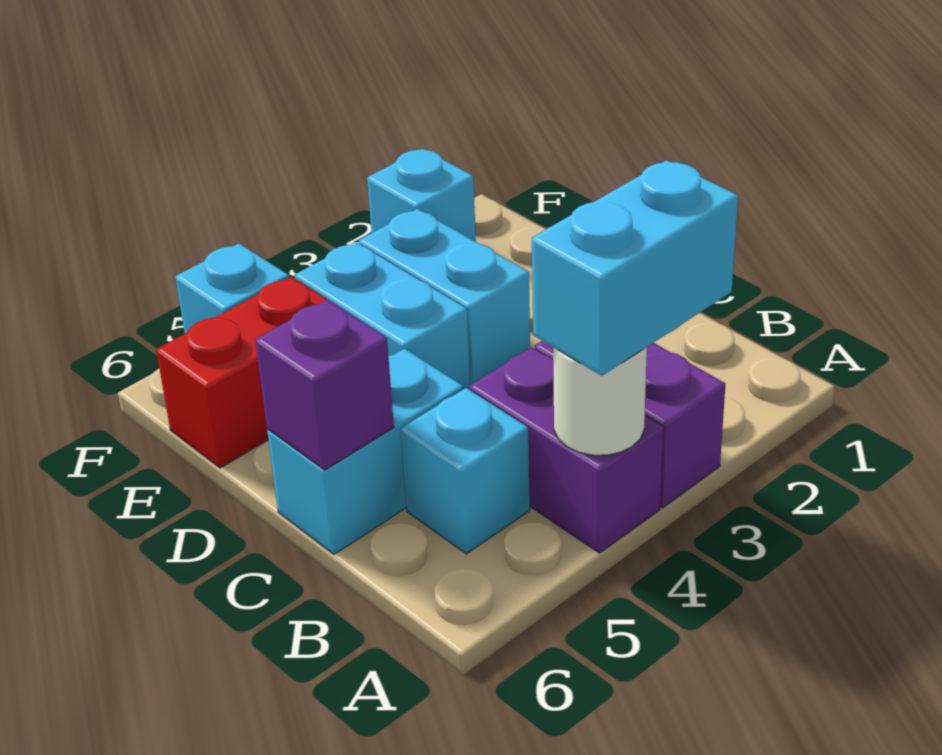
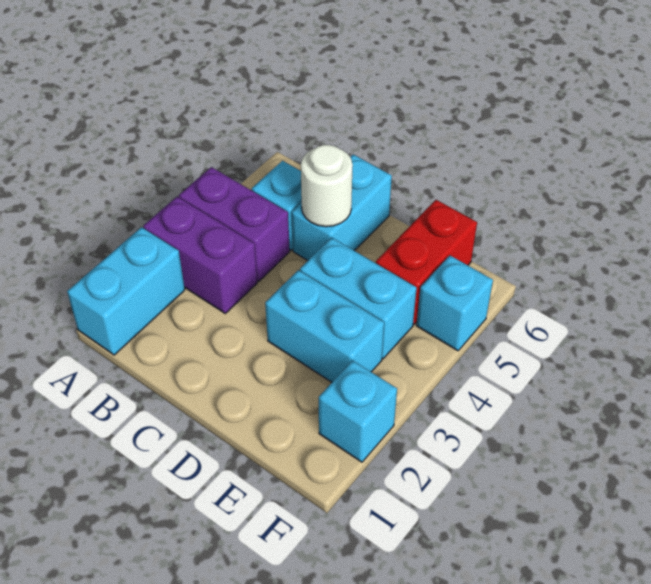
cyan 1x2 brick [532,160,738,376] -> cyan 1x2 brick moved to [67,227,185,355]
white 1x1 round brick [553,347,647,455] -> white 1x1 round brick moved to [301,145,353,227]
purple 1x1 brick [255,300,394,470] -> none

